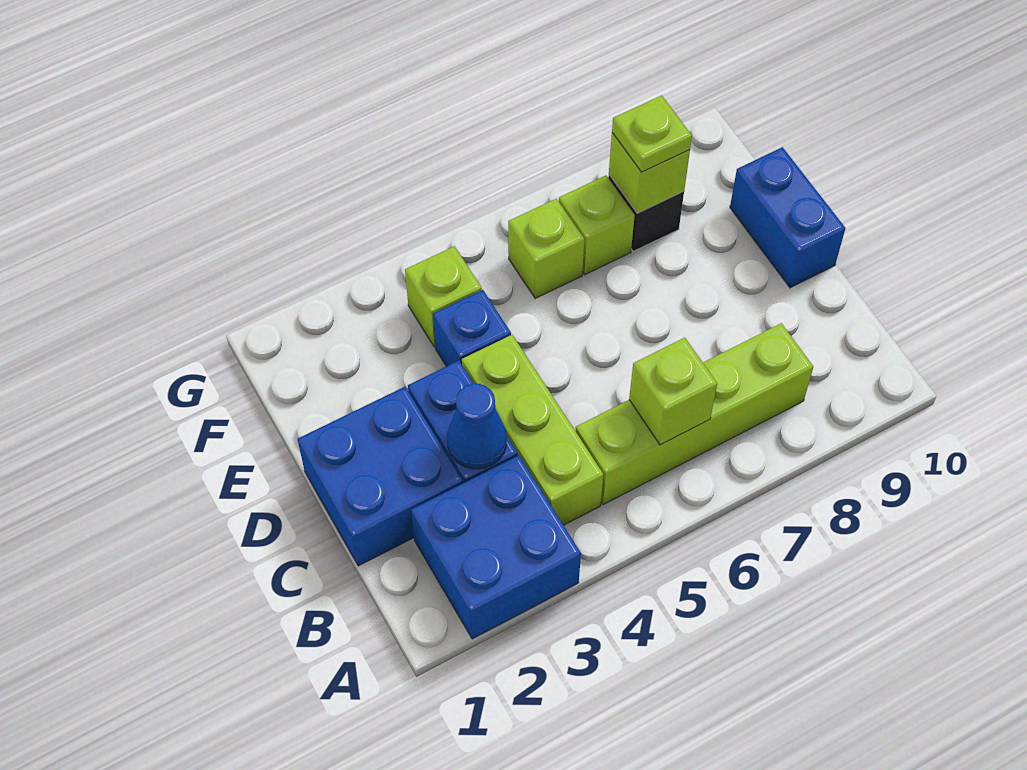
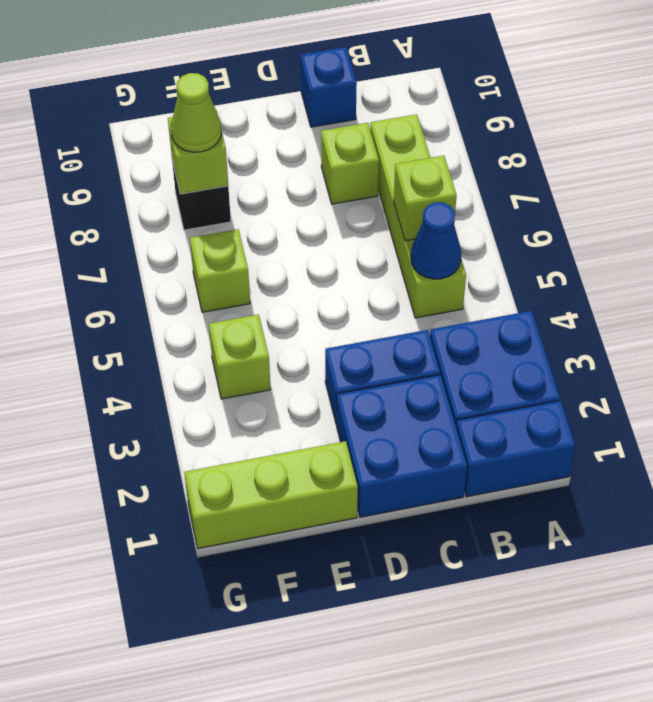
lime 1x3 brick [462,335,603,525] -> lime 1x3 brick moved to [184,441,358,549]
blue 1x1 cone [447,384,507,469] -> blue 1x1 cone moved to [411,202,461,279]
blue 1x2 brick [730,147,845,288] -> blue 1x2 brick moved to [456,401,575,497]
blue 1x1 brick [433,290,511,366] -> blue 1x1 brick moved to [300,47,357,127]
lime 1x1 brick [559,176,635,275] -> lime 1x1 brick moved to [321,123,379,204]
lime 1x1 plate [612,95,692,172] -> lime 1x1 cone [171,73,221,152]

